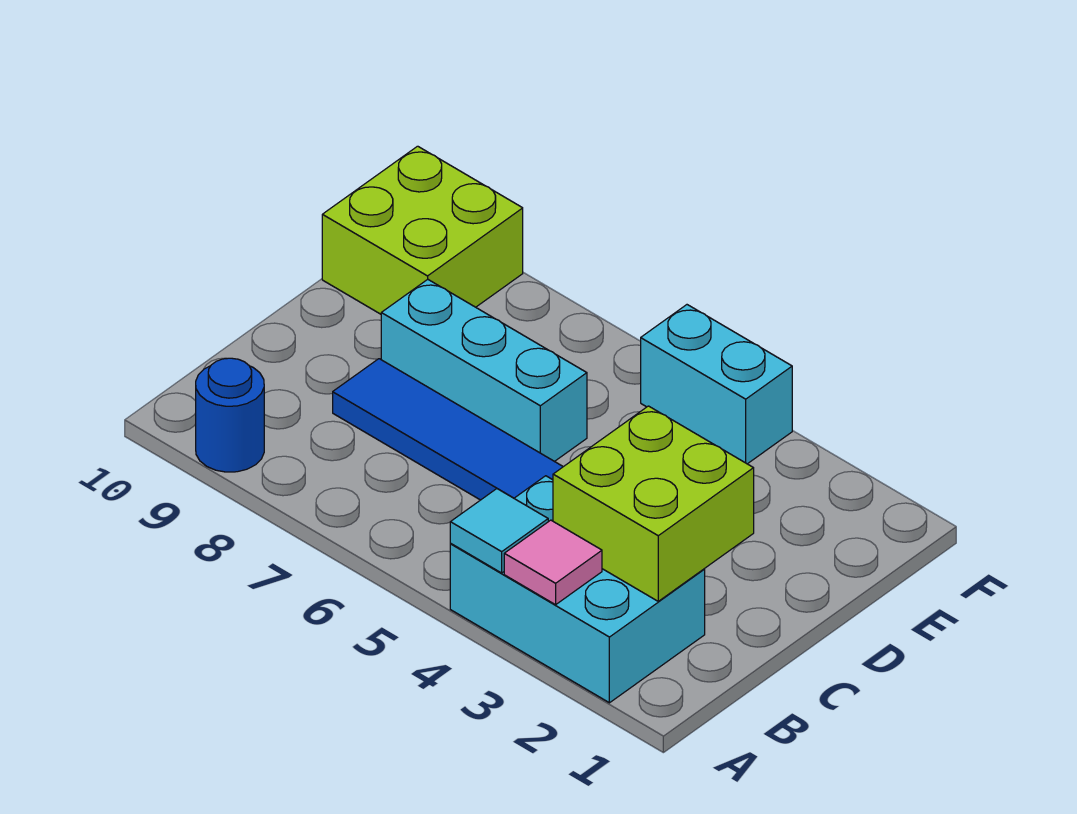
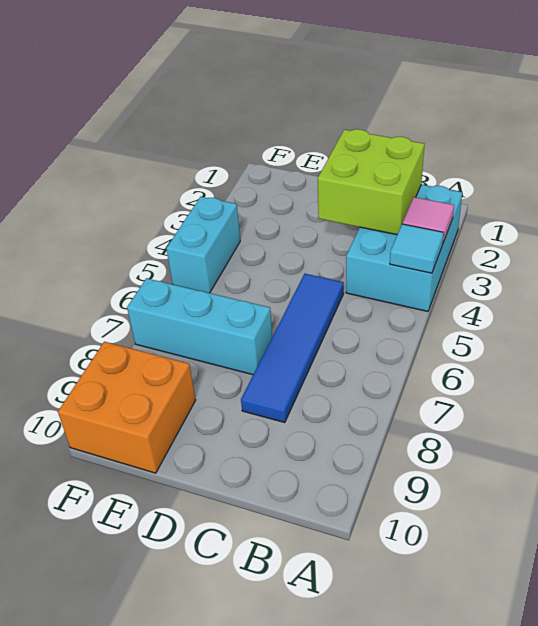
blue 1x1 round brick [196,358,264,472] -> none
cyan 1x3 brick [381,279,587,462] -> cyan 1x3 brick turned to [127,278,272,375]
lime 2x2 brick [322,146,523,314] -> orange 2x2 brick [58,342,196,473]

